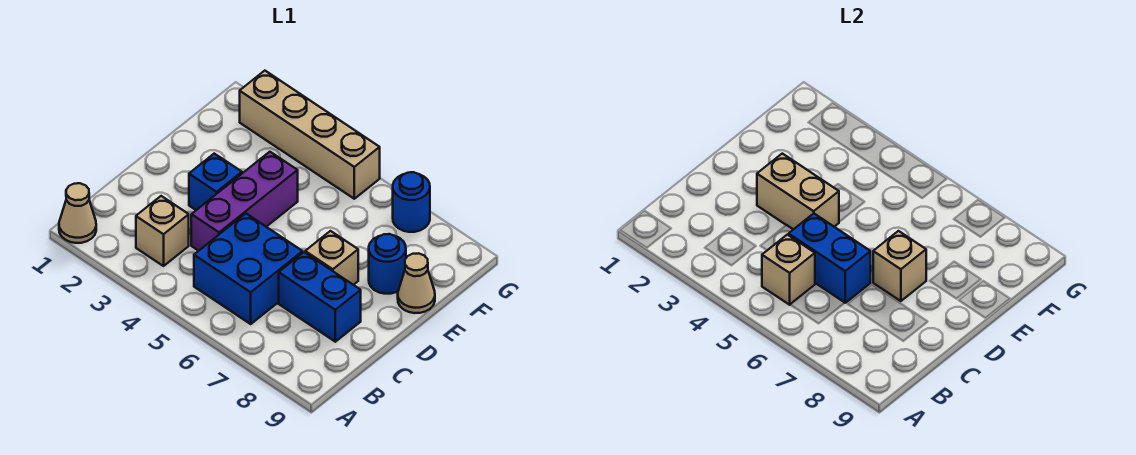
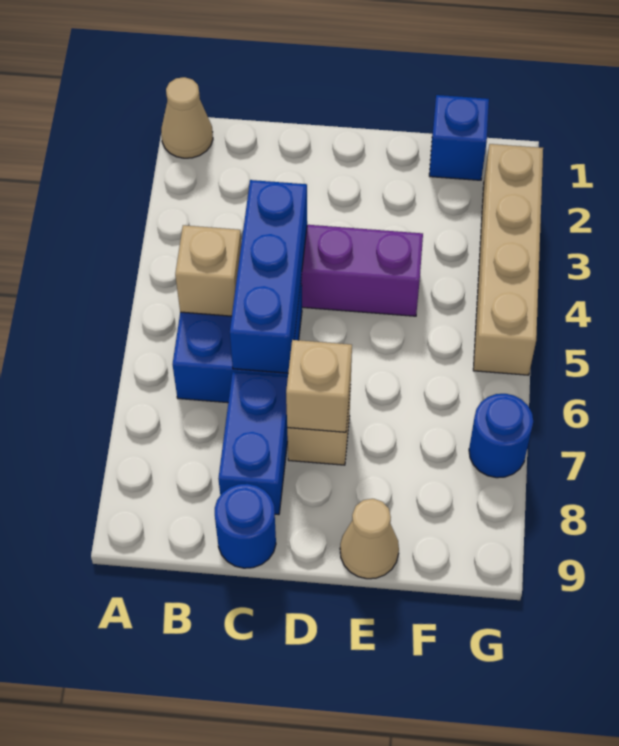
tan 1x1 brick [136,196,189,266] -> none
blue 1x2 brick [789,214,871,303] -> blue 1x3 brick [230,180,307,373]
blue 1x1 brick [189,154,242,210] -> blue 1x1 brick moved to [429,95,489,180]
tan 1x2 brick [757,154,839,229] -> none
blue 1x1 round brick [369,234,406,294] -> blue 1x1 round brick moved to [215,484,276,568]

